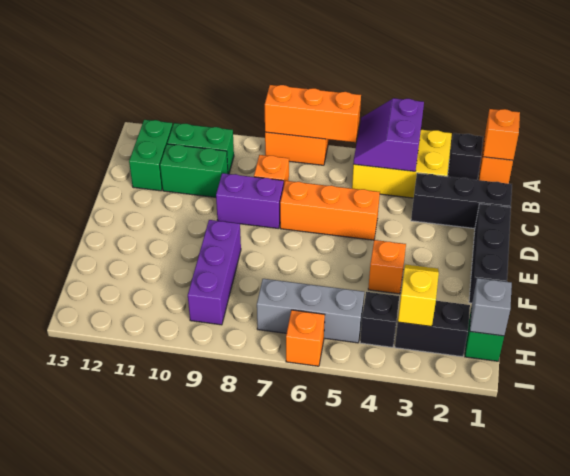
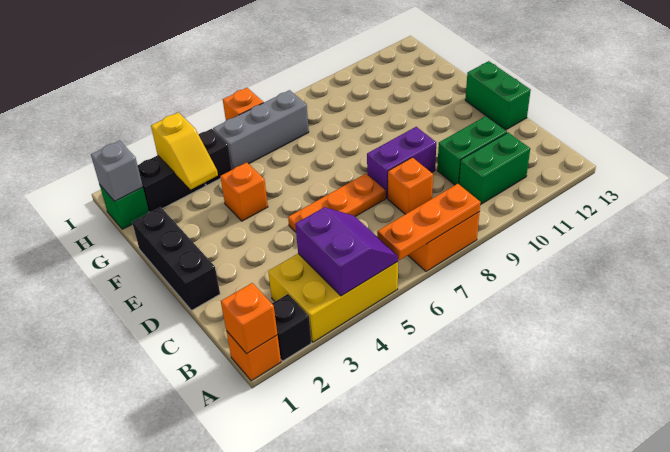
orange 1x3 brick [265,85,361,142] -> orange 1x3 plate [377,184,481,260]
green 1x2 brick [129,120,173,191] -> green 1x2 brick moved to [465,61,531,130]
black 1x3 brick [411,173,512,229] -> none
orange 1x3 brick [280,181,380,240] -> orange 1x3 plate [288,174,386,232]
purple 1x3 brick [188,220,241,325] -> none

